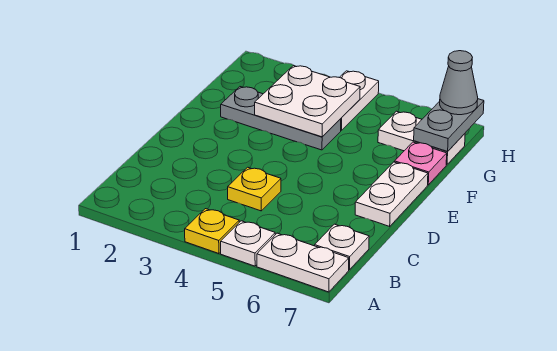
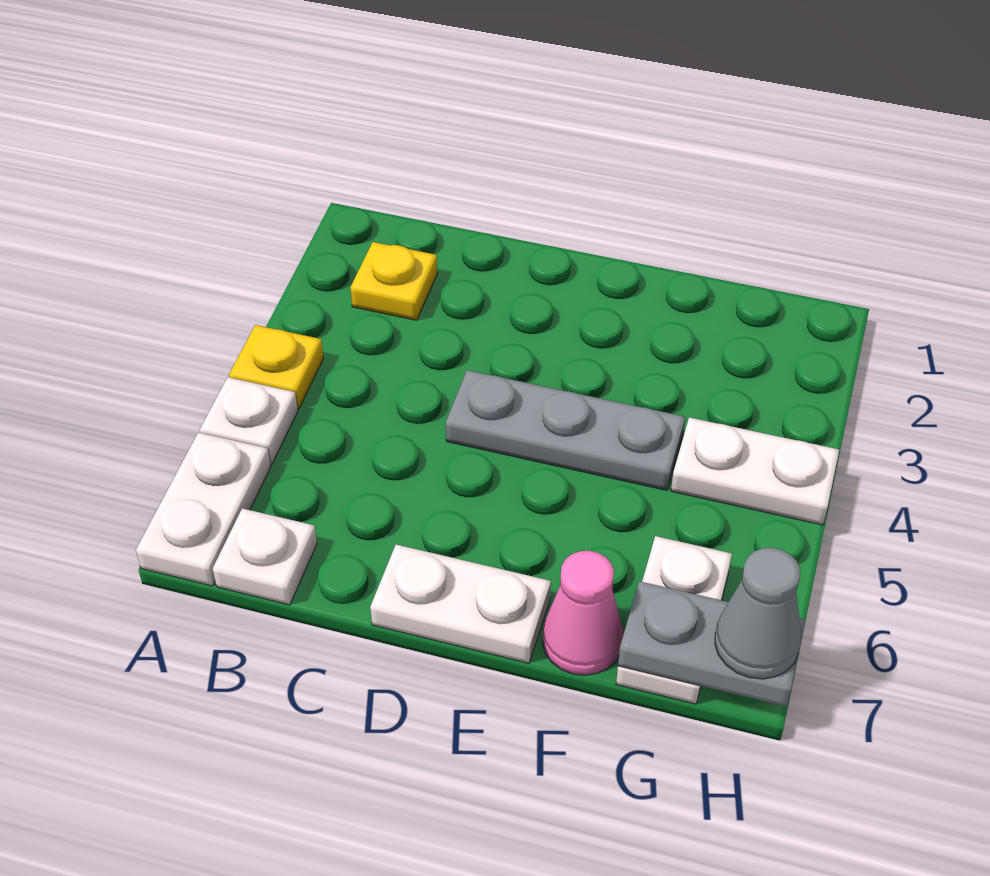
yellow 1x1 plate [228,167,281,211] -> yellow 1x1 plate moved to [350,242,437,320]
grey 1x3 plate [221,87,341,150] -> grey 1x3 plate turned to [446,370,685,490]
white 2x2 plate [255,66,360,137] -> none
pink 1x1 plate [395,142,447,185] -> pink 1x1 cone [543,551,623,675]

